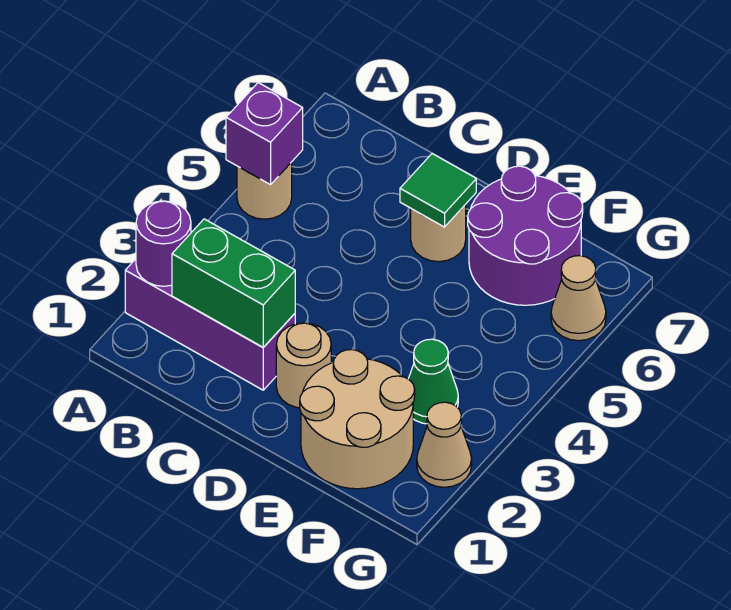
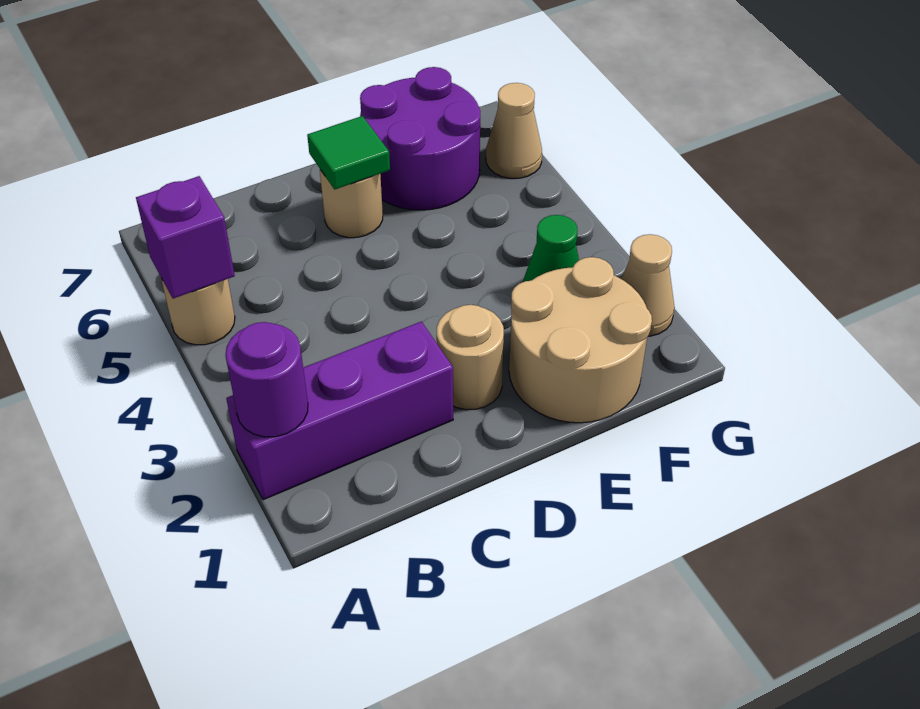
green 1x2 brick [172,219,295,347] -> none

